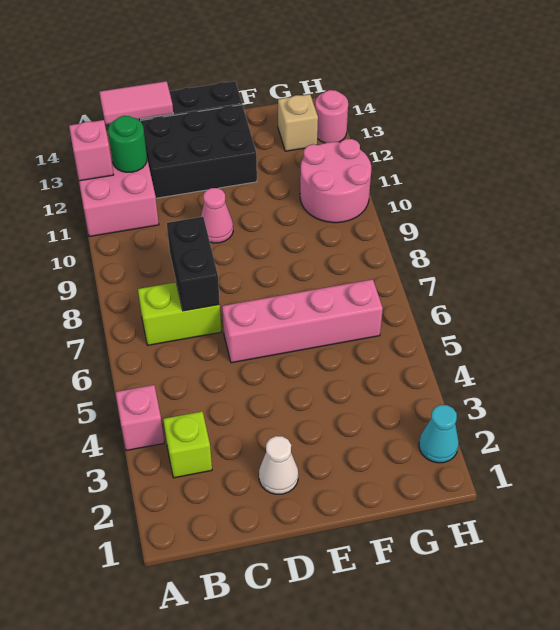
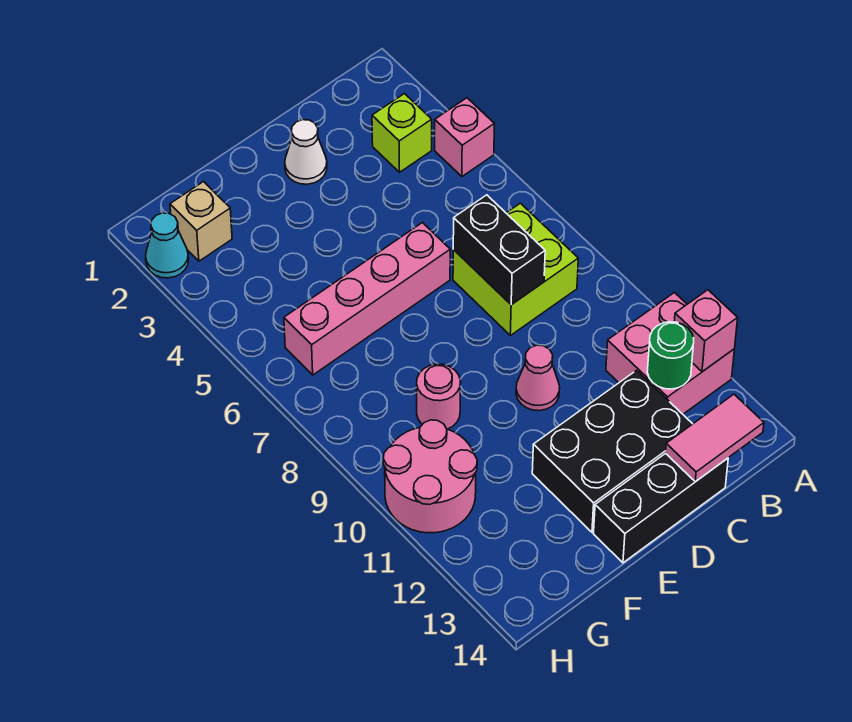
lime 1x2 brick [138,282,221,345] -> lime 2x2 brick [453,203,578,335]
tan 1x1 brick [278,94,318,151] -> tan 1x1 brick moved to [170,182,232,261]
pink 1x1 round brick [315,90,348,143] -> pink 1x1 round brick moved to [417,364,461,429]

